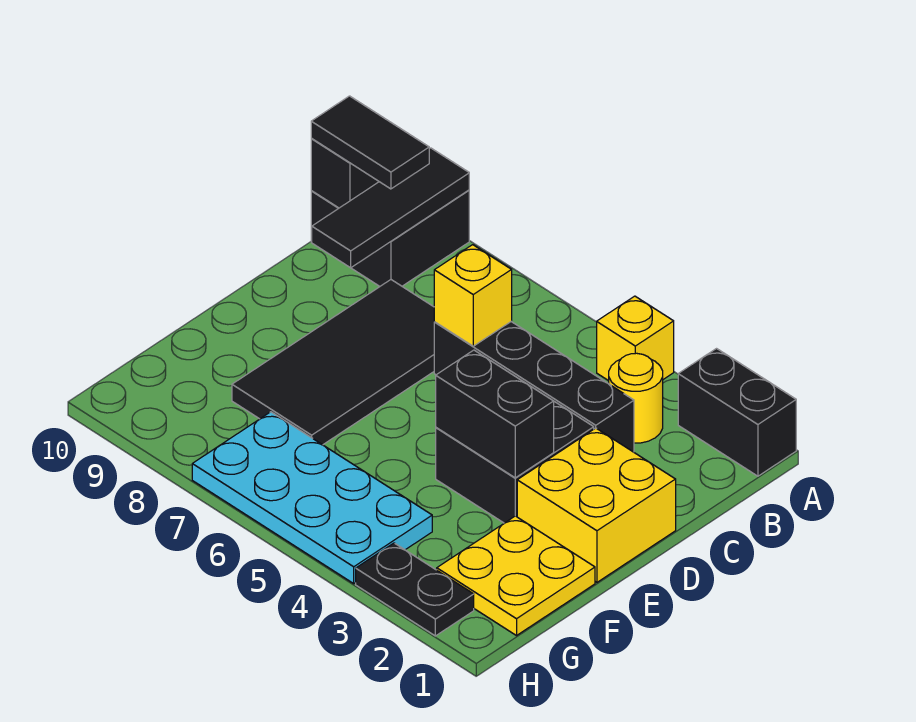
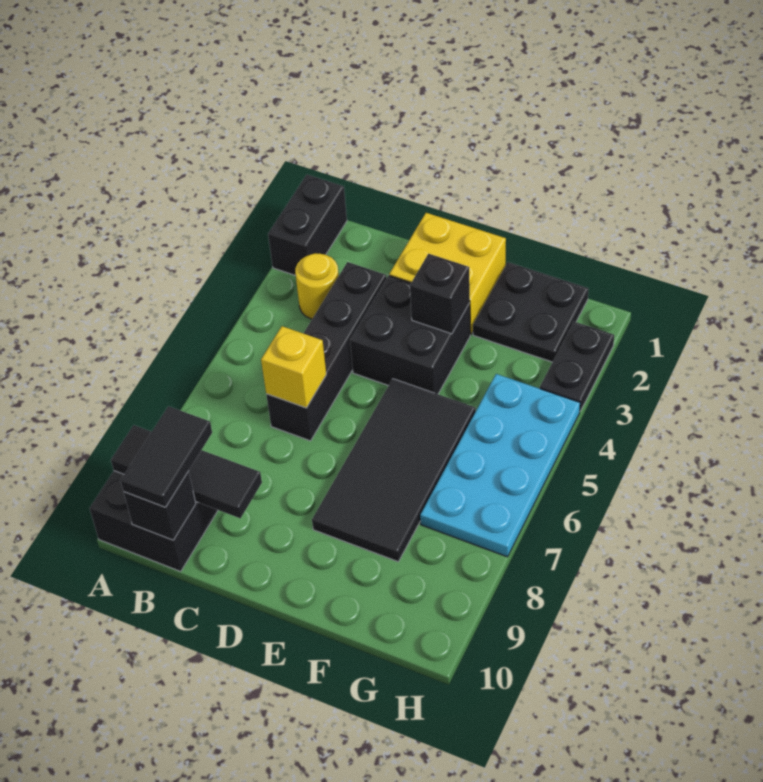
yellow 1x1 brick [597,296,674,381] -> none
black 2x4 tile [232,280,434,445] -> black 2x4 tile turned to [312,379,476,562]
black 1x2 brick [436,350,554,478] -> black 1x1 brick [410,254,470,334]
yellow 2x2 plate [437,516,595,636] -> black 2x2 plate [473,262,588,362]

